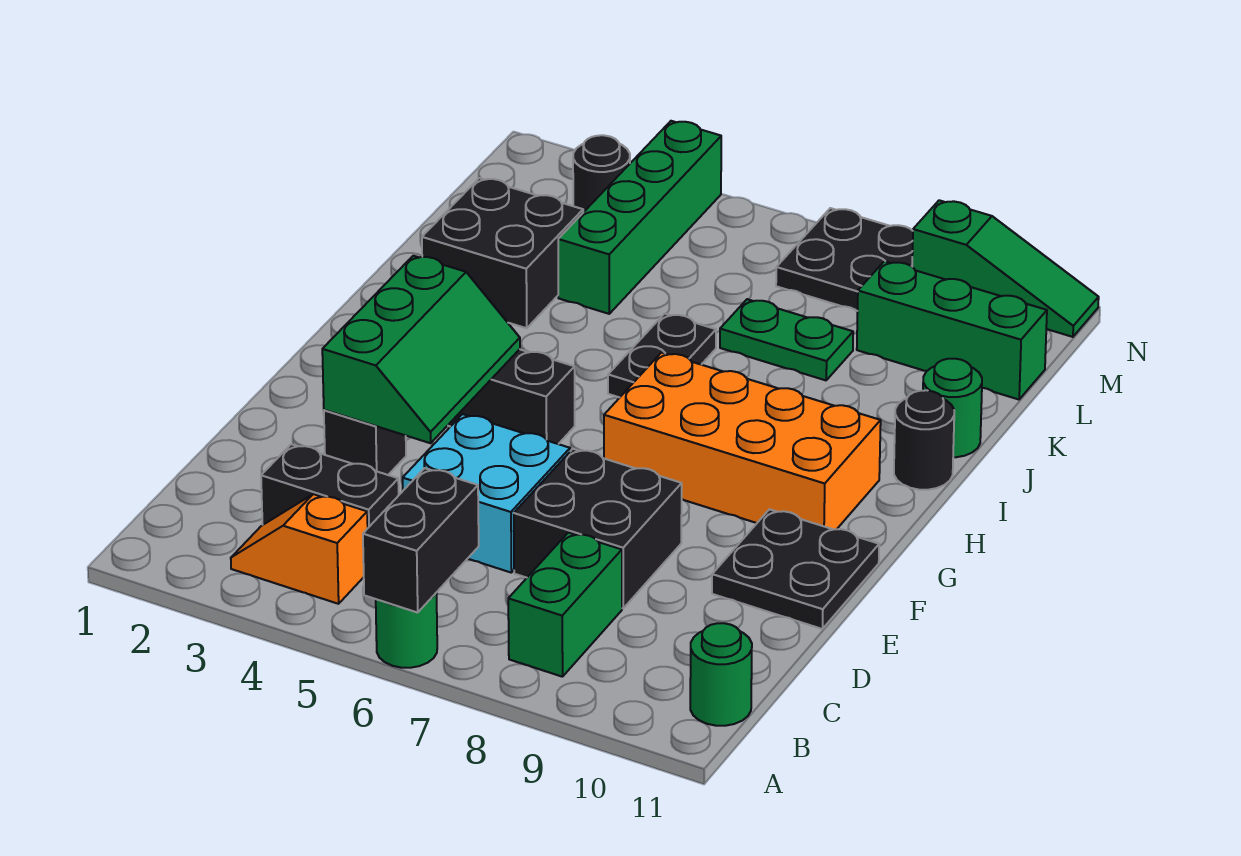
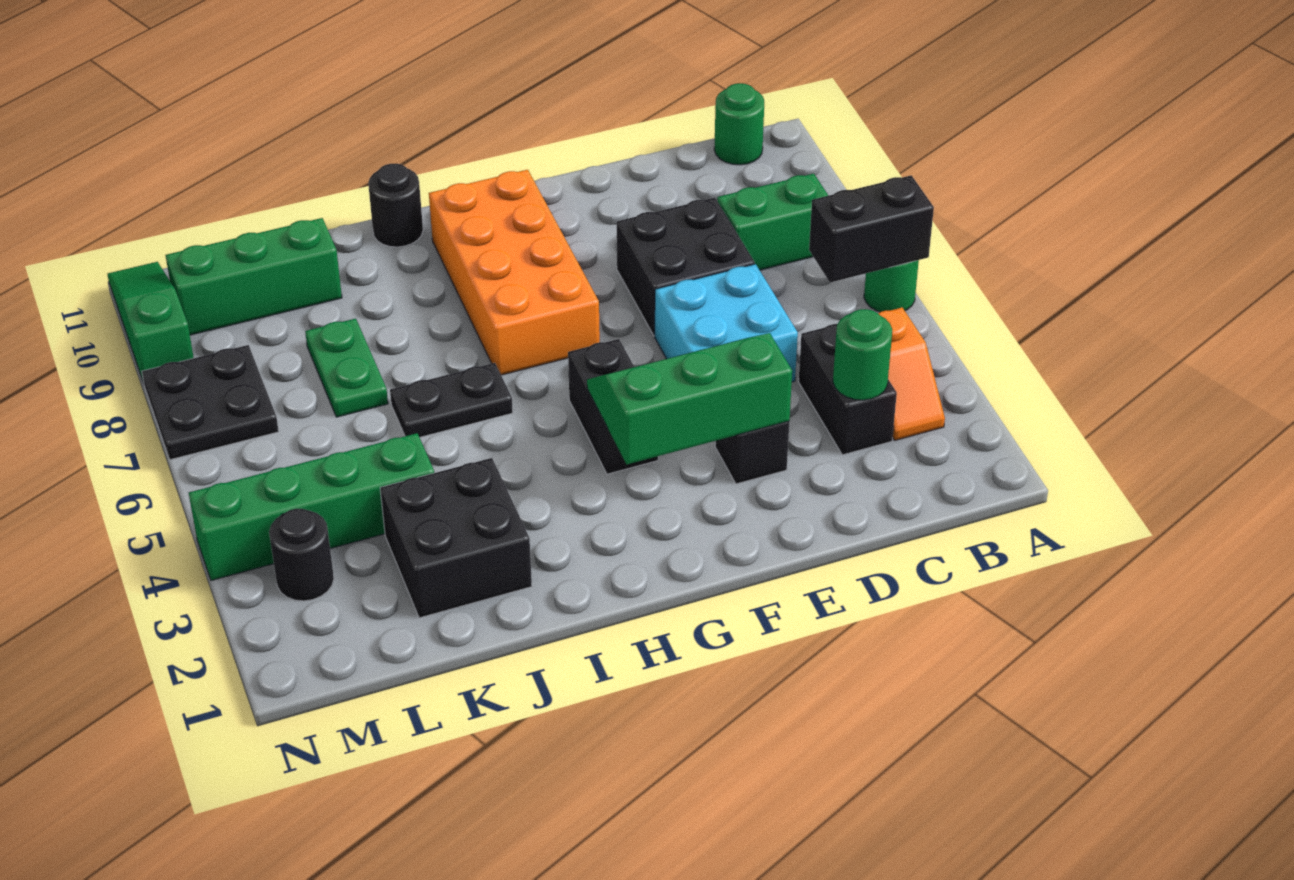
black 2x2 plate [712,509,879,629] -> none
green 1x1 round brick [923,359,982,457] -> green 1x1 round brick moved to [833,309,892,400]
green 1x3 brick [857,261,1047,399] -> green 1x3 brick turned to [165,218,342,335]

